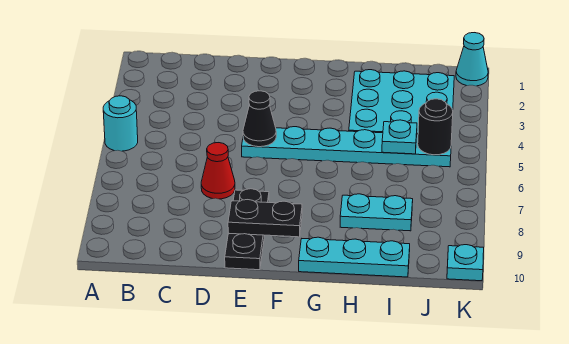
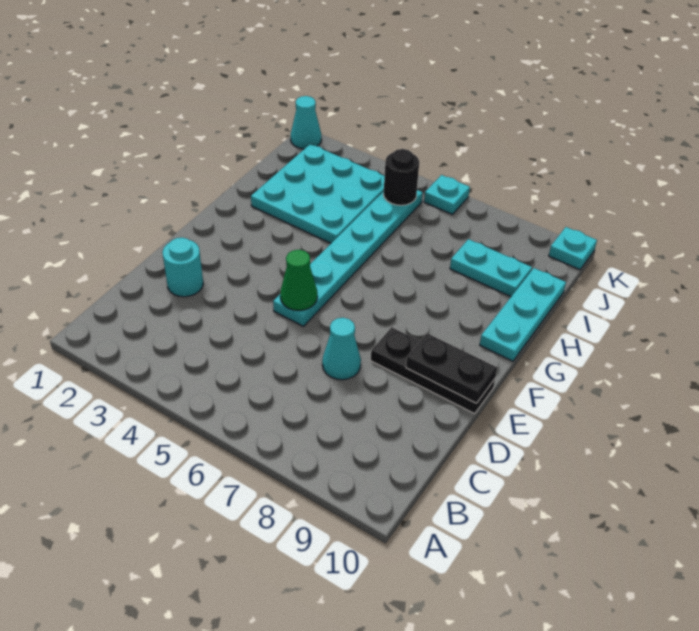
cyan 1x1 round brick [103,96,138,151] -> cyan 1x1 round brick moved to [162,238,203,297]
red 1x1 cone [201,143,235,199] -> cyan 1x1 cone [322,318,361,380]
black 1x1 cone [243,91,276,147] -> green 1x1 cone [280,250,317,311]
black 1x2 plate [228,200,302,237] -> black 1x2 plate turned to [406,333,497,403]
cyan 1x2 plate [340,194,413,231] -> cyan 1x2 plate turned to [450,239,532,297]
cyan 1x1 plate [382,120,417,154] -> cyan 1x1 plate moved to [424,175,470,214]

